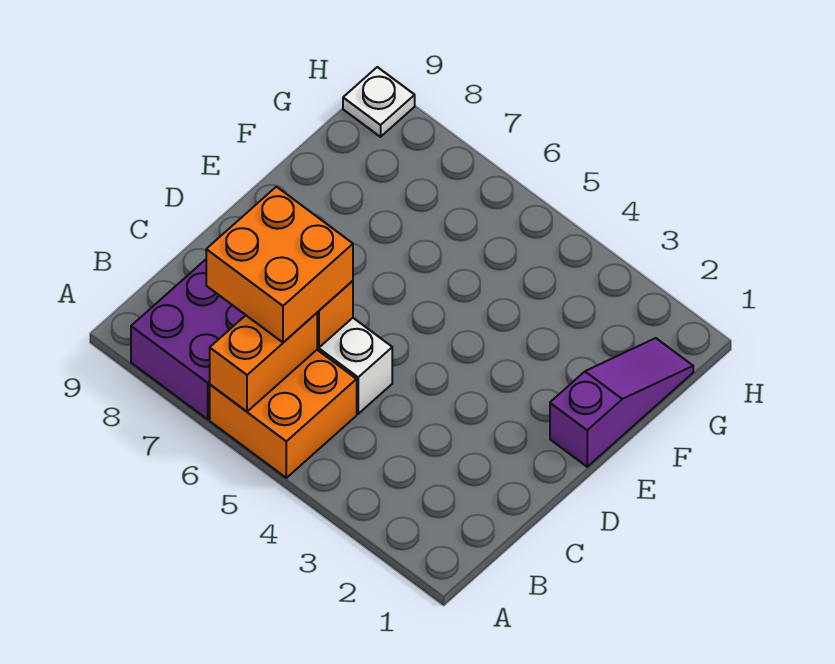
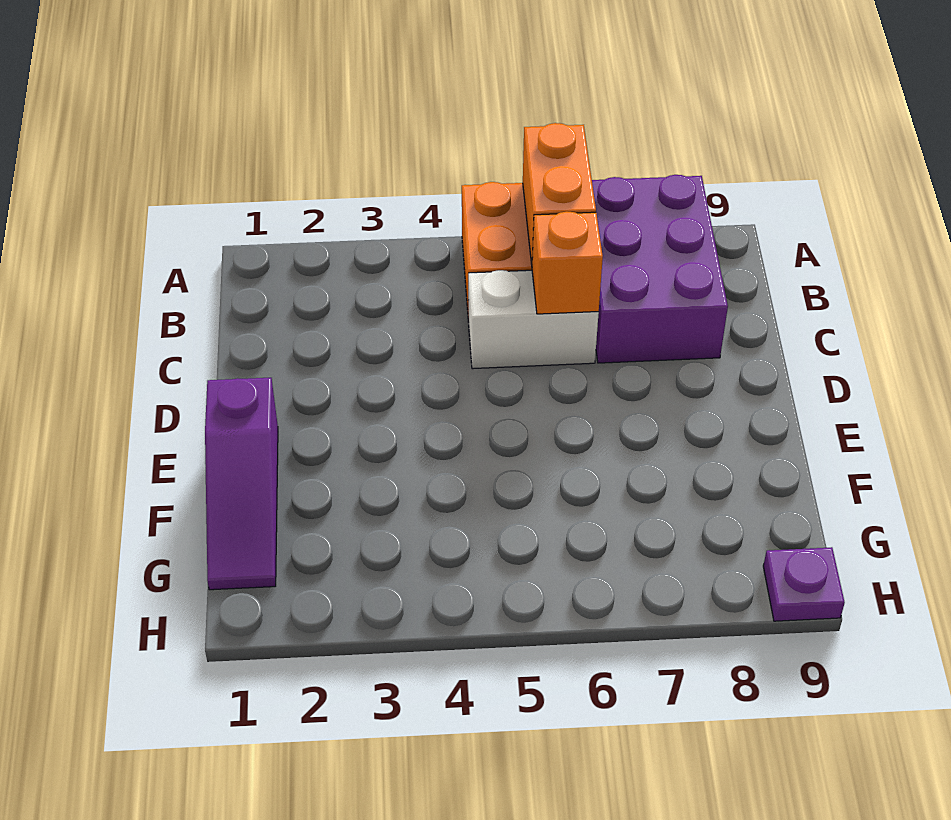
orange 2x2 brick [206,187,353,342] -> none
white 1x1 plate [343,67,415,137] -> purple 1x1 plate [763,547,845,621]

